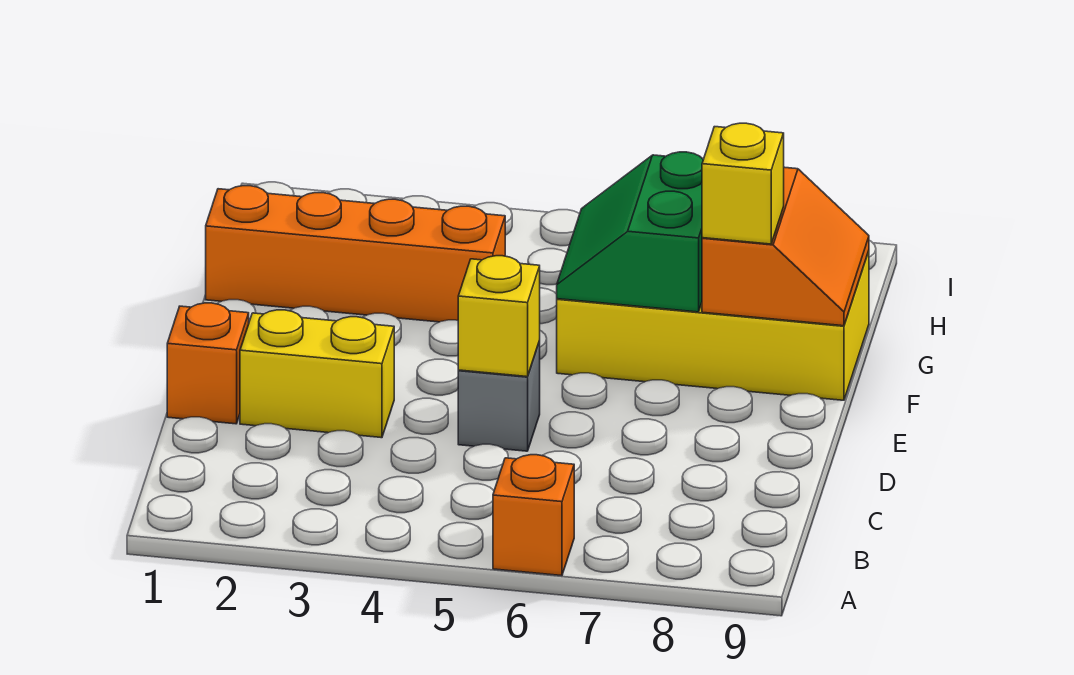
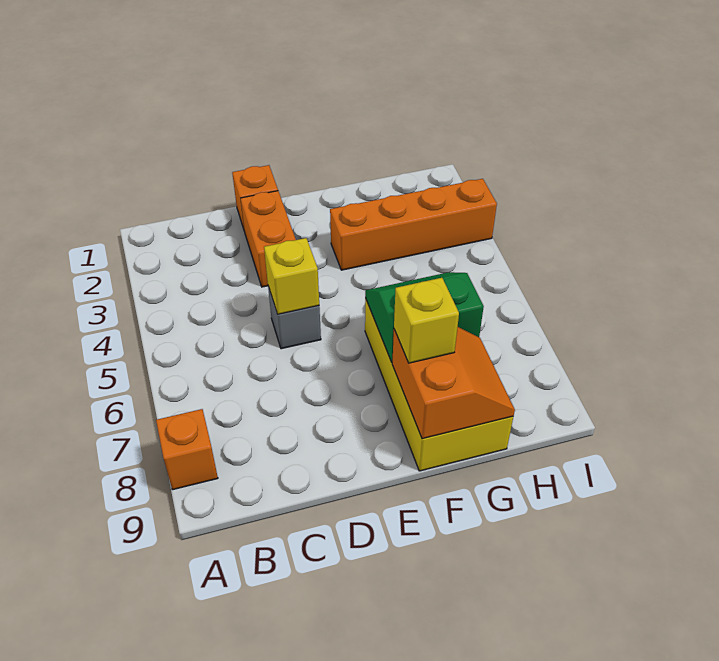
orange 1x1 brick [493,455,574,576] -> orange 1x1 brick moved to [156,409,218,490]
yellow 1x2 brick [240,310,394,438] -> orange 1x2 brick [240,191,296,287]
orange 2x2 slope [702,167,869,326] -> orange 2x2 slope turned to [392,327,515,439]
orange 1x4 brick [206,186,505,322] -> orange 1x4 brick turned to [330,179,497,270]

